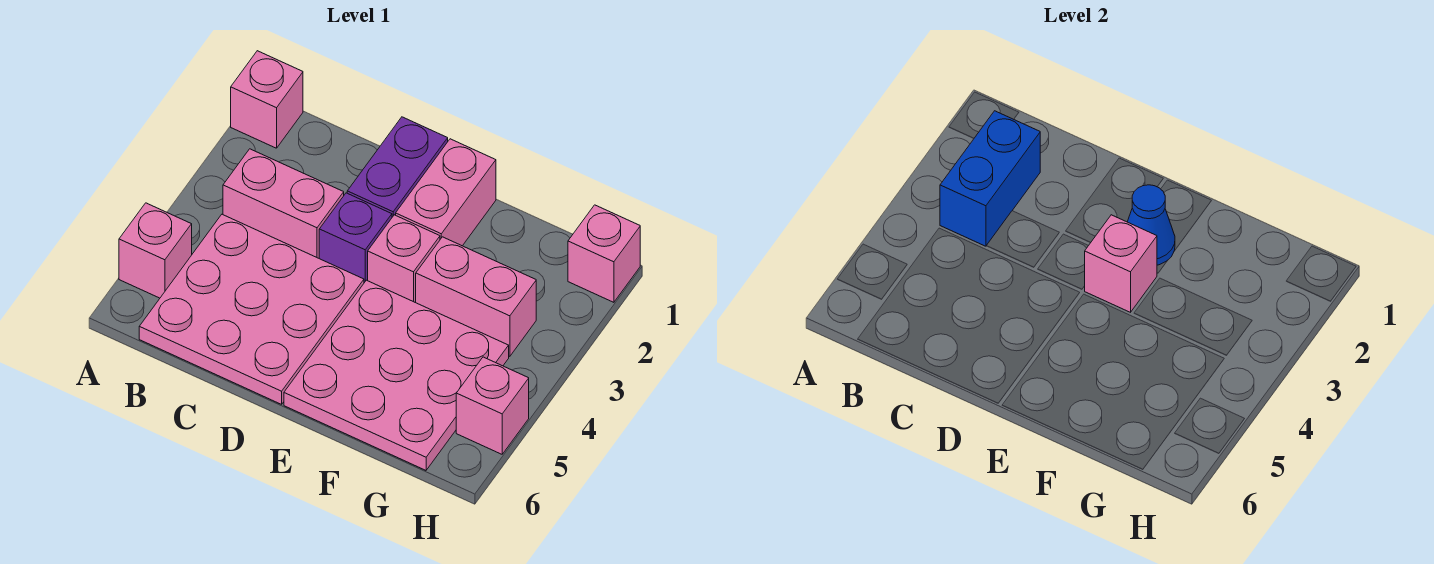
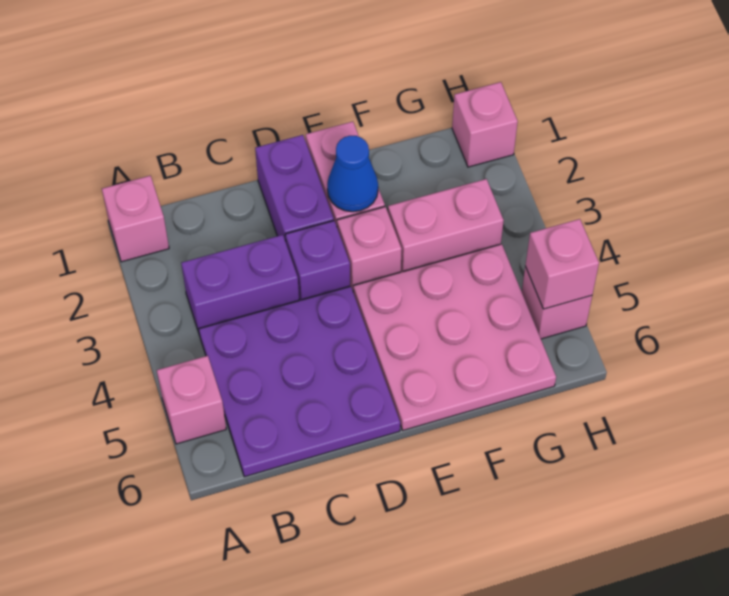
blue 1x2 brick [940,111,1040,246] -> none
pink 1x2 brick [223,149,344,258] -> purple 1x2 brick [181,235,299,336]
pink 3x3 plate [139,214,364,404] -> purple 3x3 plate [199,286,400,477]
pink 1x1 brick [1085,215,1157,312] -> pink 1x1 brick moved to [525,219,599,309]

